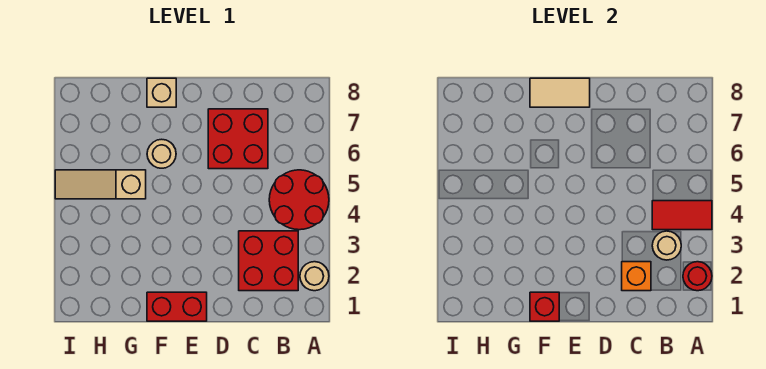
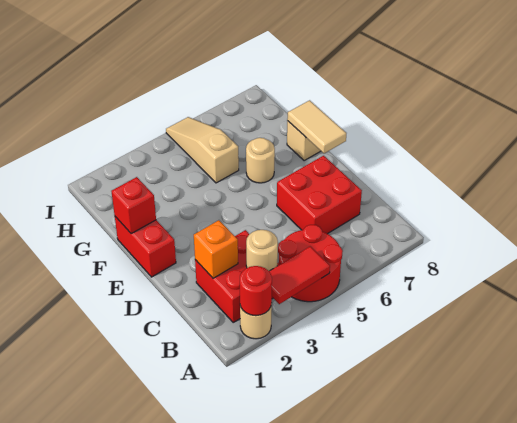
red 1x2 tile [652,201,712,230] -> red 1x2 tile turned to [269,246,330,304]

